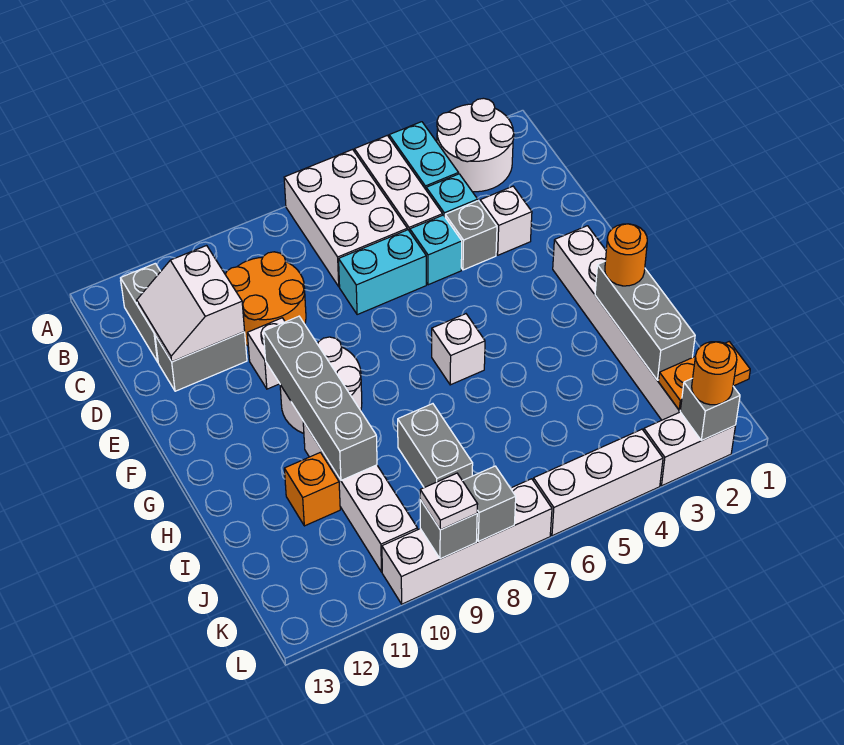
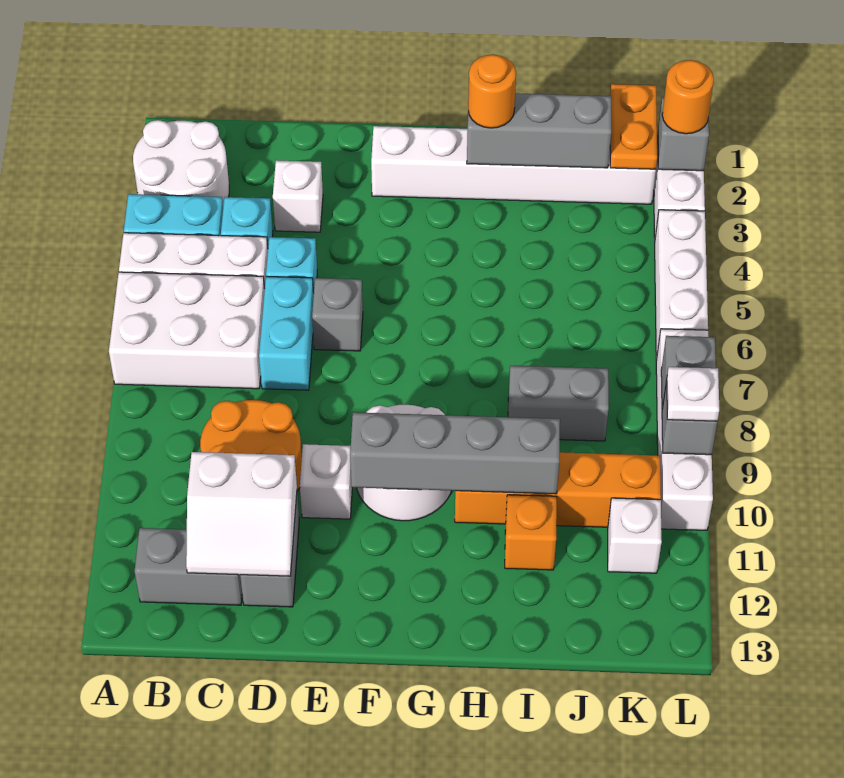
grey 1x1 brick [445,201,497,270] -> grey 1x1 brick moved to [312,278,363,351]
white 1x1 brick [432,314,485,385] -> white 1x1 brick moved to [608,498,662,573]
white 1x4 brick [303,422,417,572] -> orange 1x4 brick [455,452,661,527]

